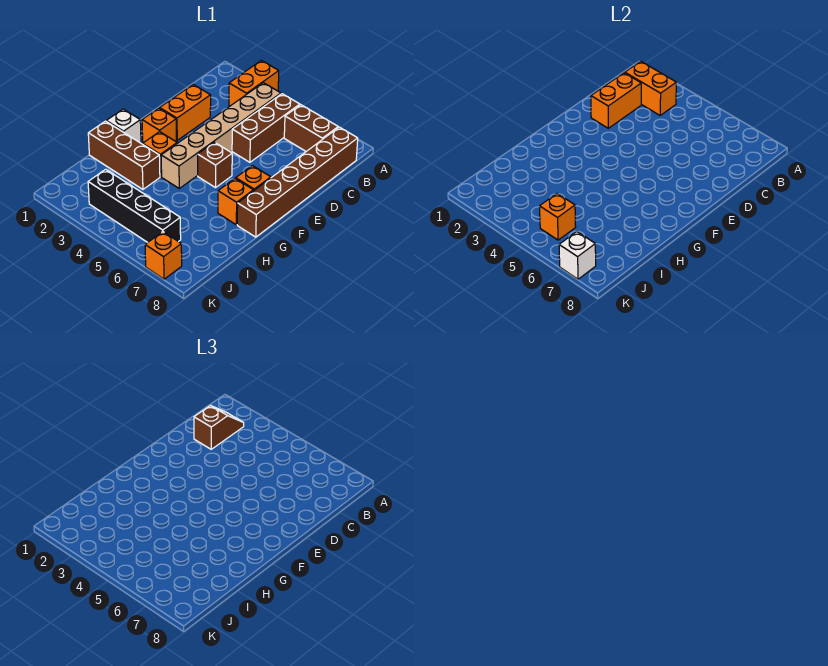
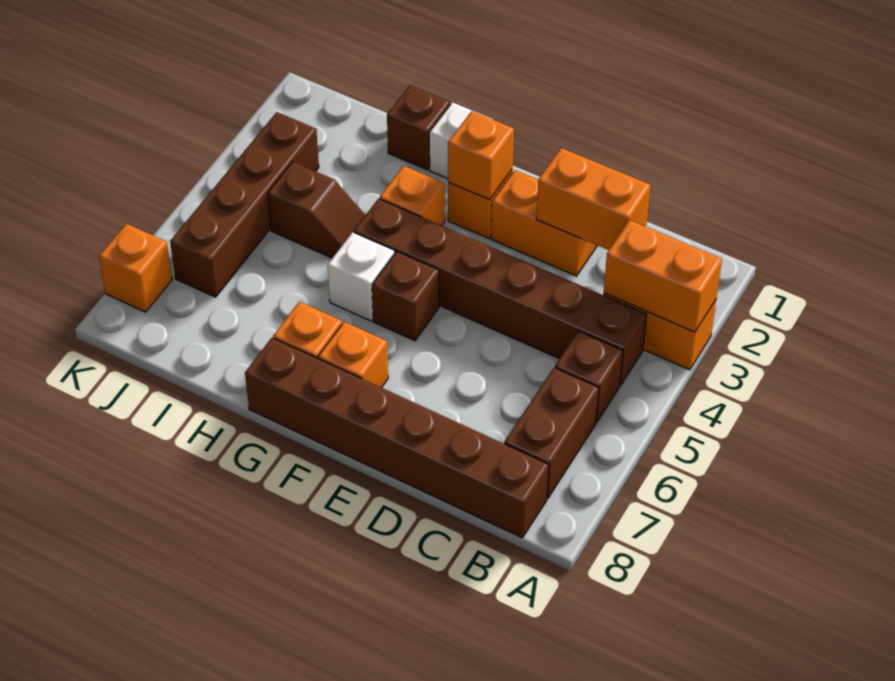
orange 1x2 brick [625,61,676,115] -> orange 1x2 brick turned to [604,220,722,332]
brown 1x2 slope [194,406,244,449] -> brown 1x2 slope moved to [268,162,365,258]
tan 1x6 brick [161,83,281,188] -> brown 1x6 brick [354,199,647,386]
brown 1x3 brick [232,94,300,162] -> brown 1x1 brick [555,331,623,422]
brown 1x3 brick [88,121,160,189] -> brown 1x1 brick [387,85,450,170]
black 1x4 brick [88,169,181,242] -> brown 1x4 brick [170,112,319,297]
orange 1x1 brick [539,194,576,240] -> orange 1x1 brick moved to [448,111,514,200]
white 1x1 brick [559,232,596,279] -> white 1x1 brick moved to [328,232,395,321]

